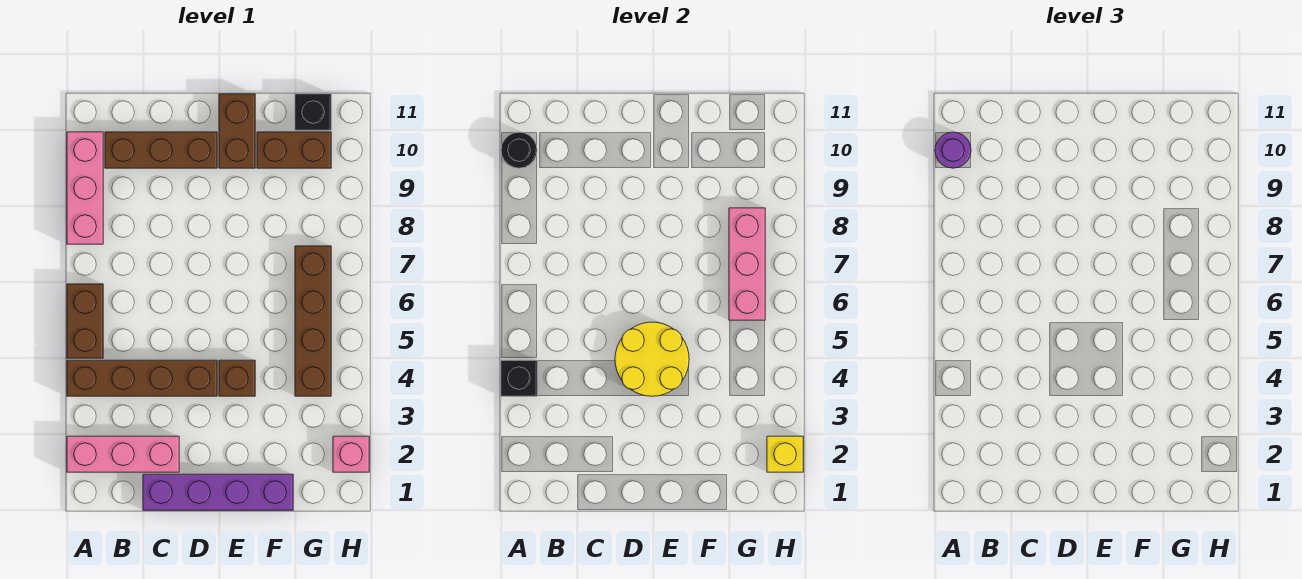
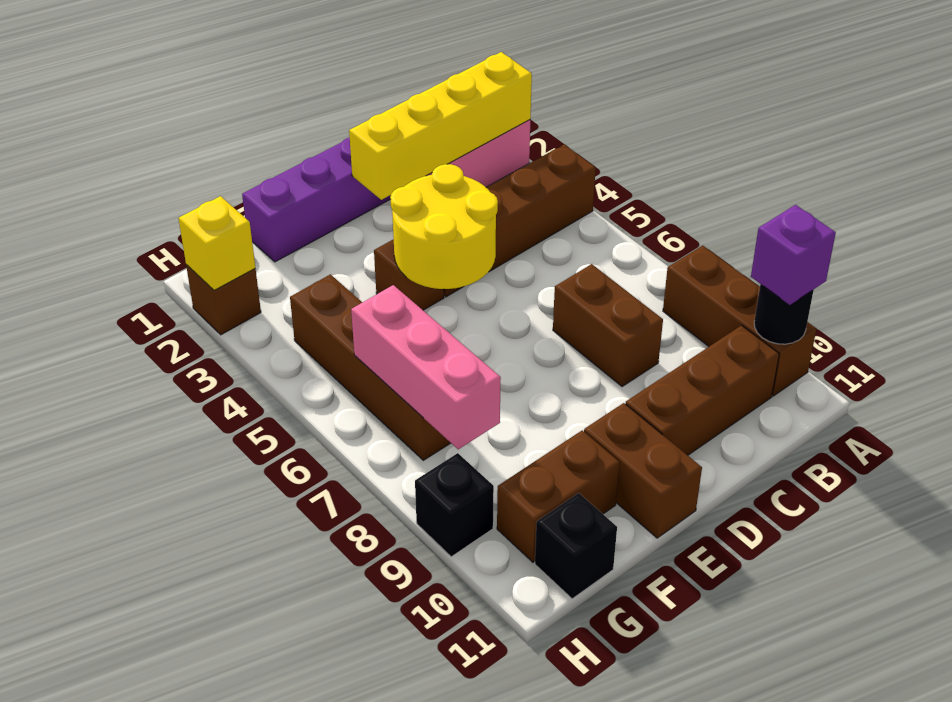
none -> yellow 1x4 brick [349,52,532,200]
black 1x1 brick [501,360,537,396] -> black 1x1 brick moved to [415,453,494,557]
brown 1x2 brick [67,284,103,358] -> brown 1x2 brick moved to [553,264,663,387]
pink 1x3 brick [67,132,103,244] -> brown 1x3 brick [663,246,816,396]
purple 1x1 round brick [935,132,971,168] -> purple 1x1 brick [751,205,836,305]
pink 1x1 brick [333,436,369,472] -> brown 1x1 brick [186,265,261,335]

